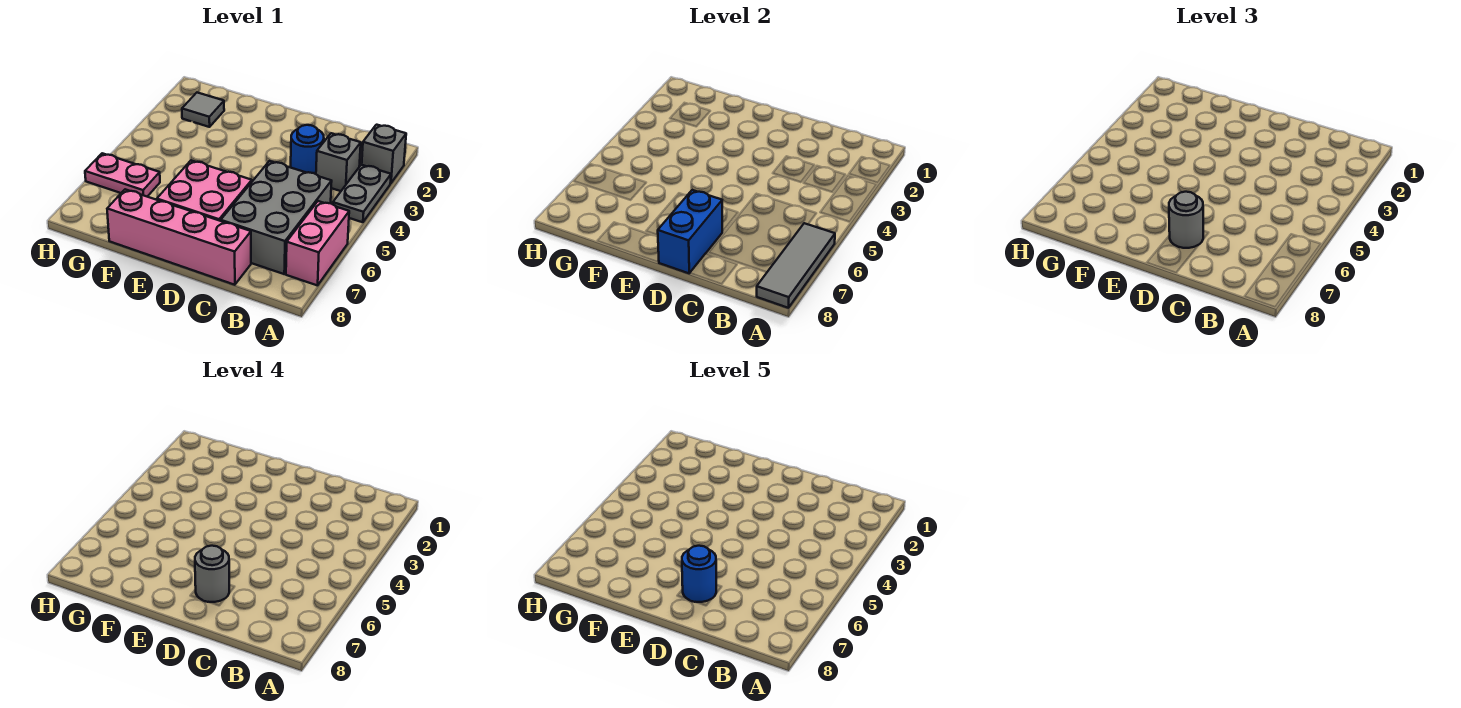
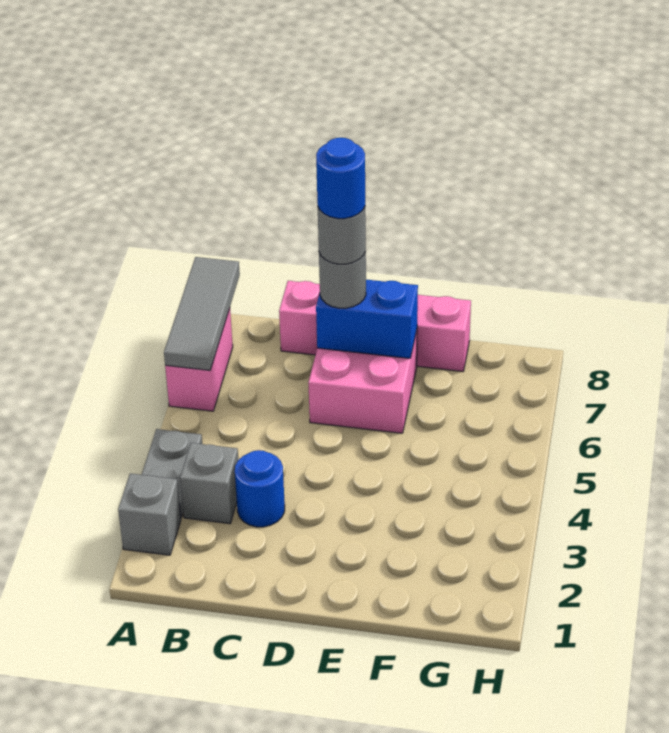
grey 2x3 brick [221,161,332,274] -> none
blue 1x2 brick [658,190,722,273] -> blue 1x2 brick turned to [316,280,418,358]
grey 1x1 tile [182,93,224,127] -> none
pink 1x2 plate [85,153,160,197] -> none

